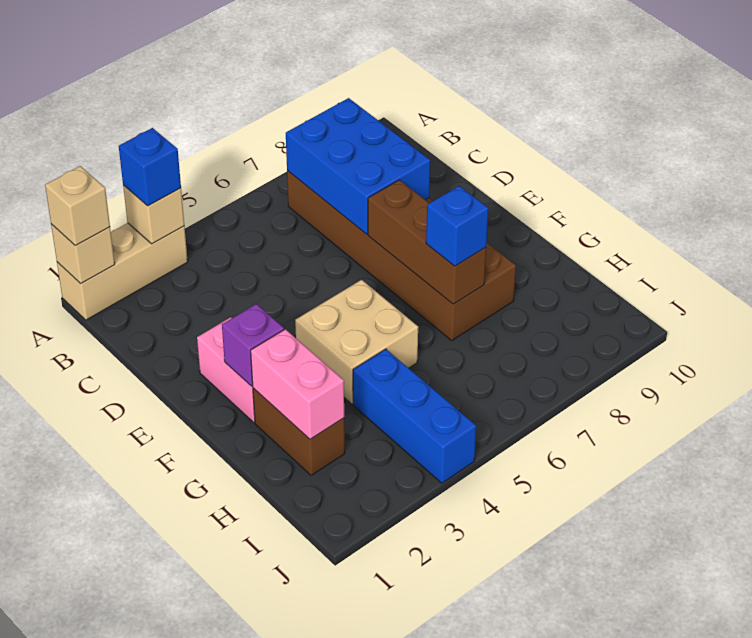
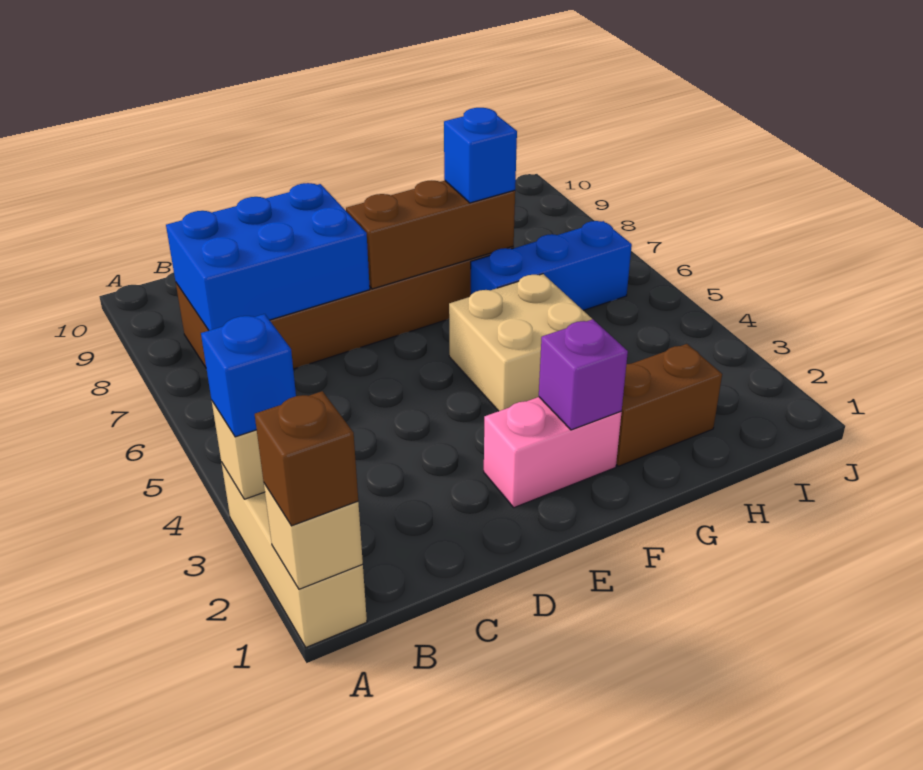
tan 1x1 brick [45,166,110,246] -> brown 1x1 brick [255,391,358,526]
pink 1x2 brick [251,329,344,439] -> none
blue 1x3 brick [353,349,476,483] -> blue 1x3 brick moved to [471,221,632,310]

